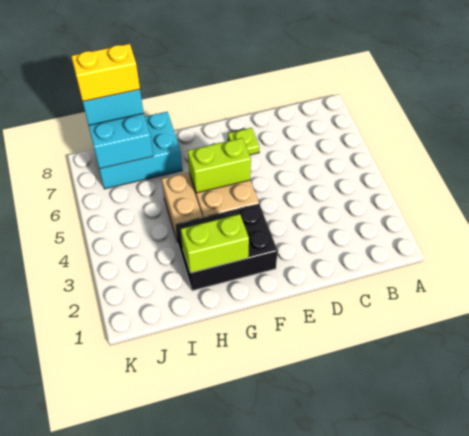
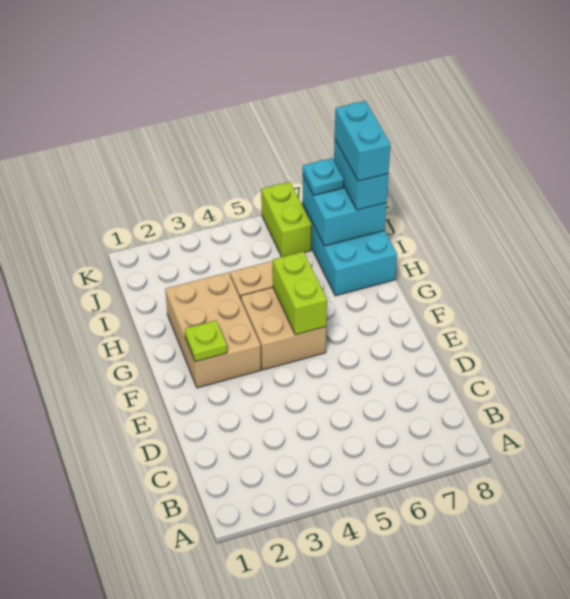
lime 1x1 plate [228,128,259,155] -> lime 1x1 plate moved to [185,320,227,362]
black 2x3 brick [175,204,278,291] -> tan 2x3 brick [165,272,261,388]
lime 1x2 brick [181,214,249,273] -> lime 1x2 brick moved to [261,182,312,257]
yellow 1x2 brick [71,44,140,101] -> cyan 1x2 brick [335,101,390,181]
none -> cyan 1x1 plate [303,158,344,195]

